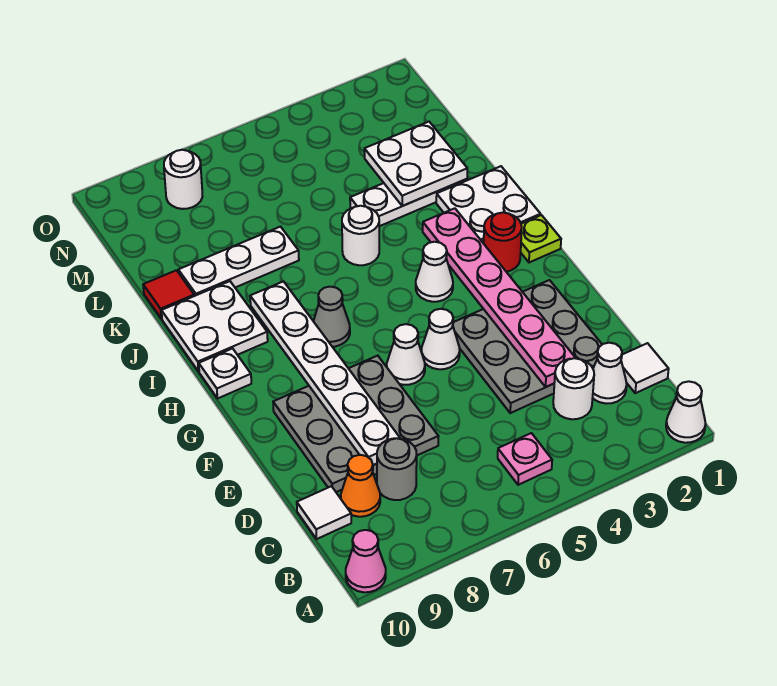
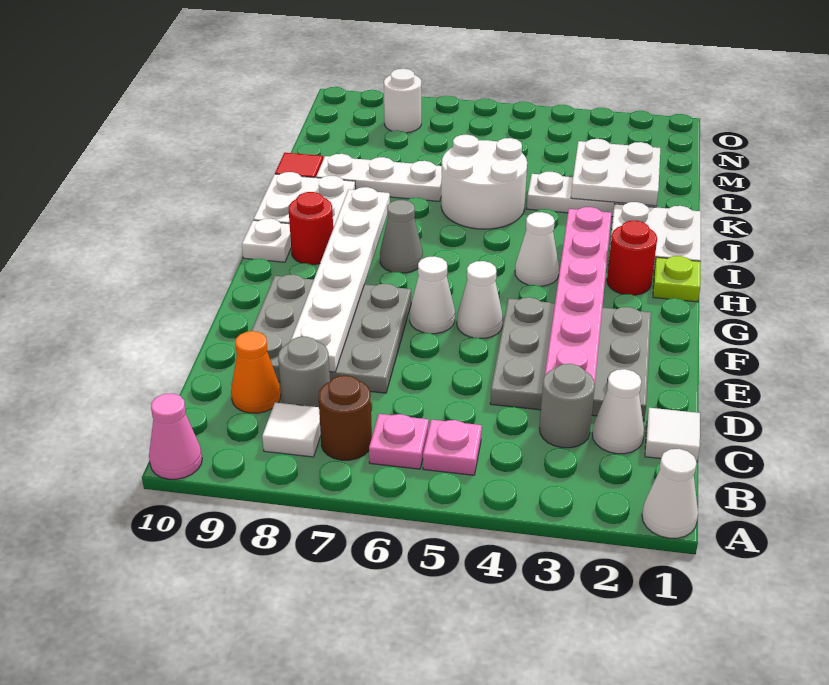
none -> pink 1x1 plate [369,414,429,469]
none -> brown 1x1 round brick [319,375,372,460]
white 1x1 round brick [553,358,594,419] -> grey 1x1 round brick [540,364,595,448]
white 1x1 tile [297,486,351,539] -> white 1x1 tile moved to [262,403,321,457]
none -> red 1x1 round brick [289,192,333,265]
white 1x1 round brick [342,206,379,265] -> white 2x2 round brick [441,135,527,229]

